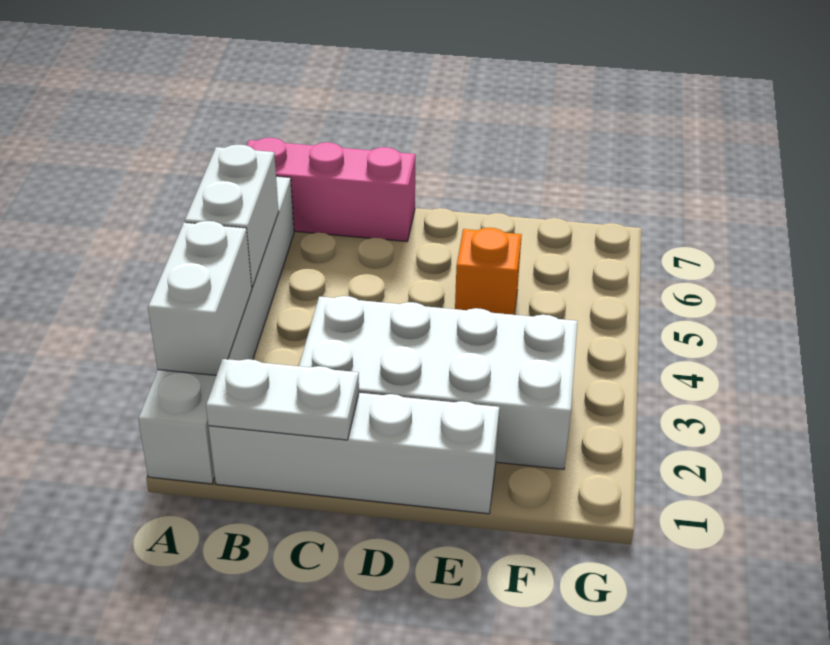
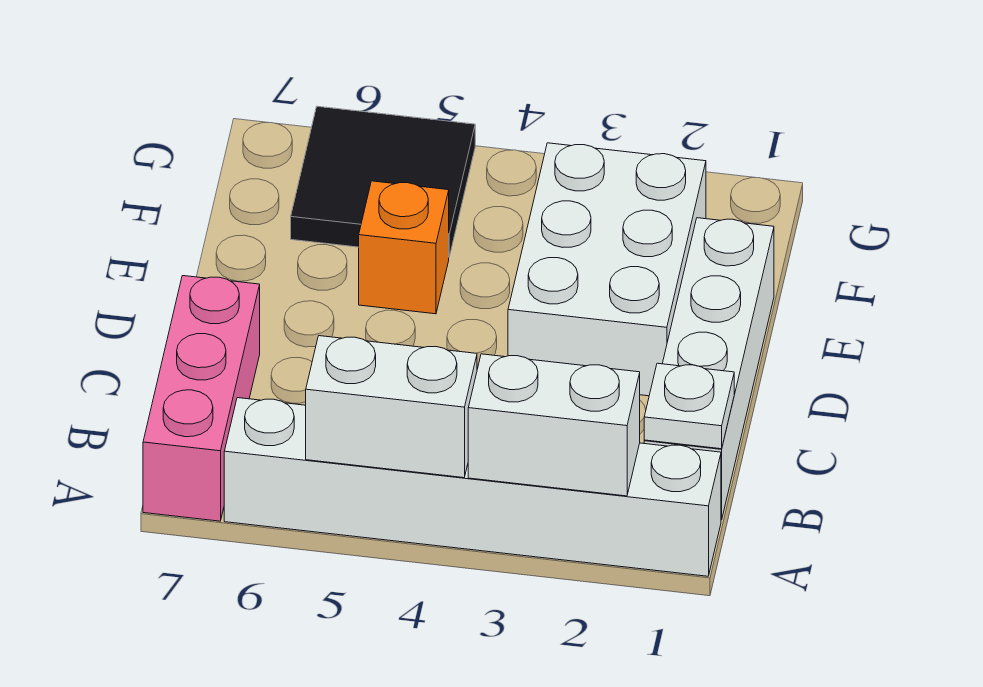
white 1x2 plate [206,359,359,440] -> white 1x1 plate [644,363,734,449]
white 2x4 brick [299,296,578,469] -> white 2x3 brick [508,143,706,396]
none -> black 2x2 tile [291,106,475,257]

